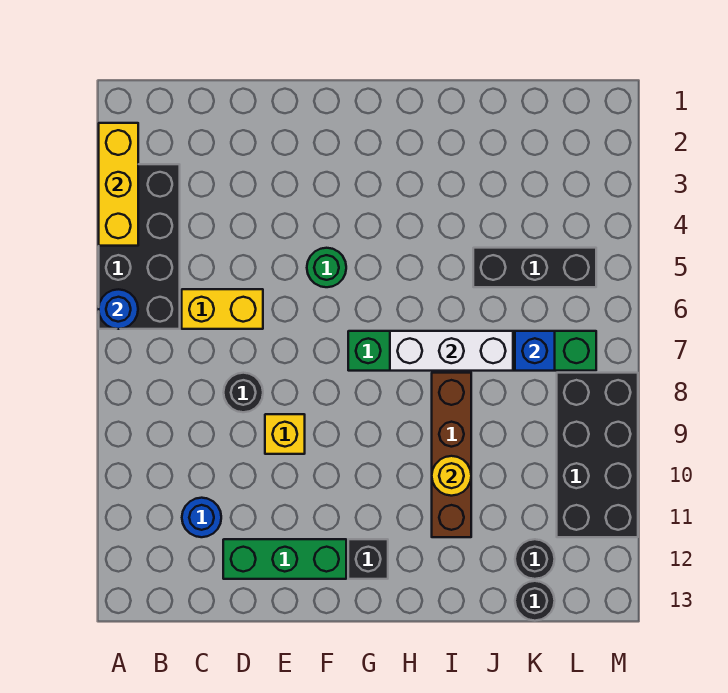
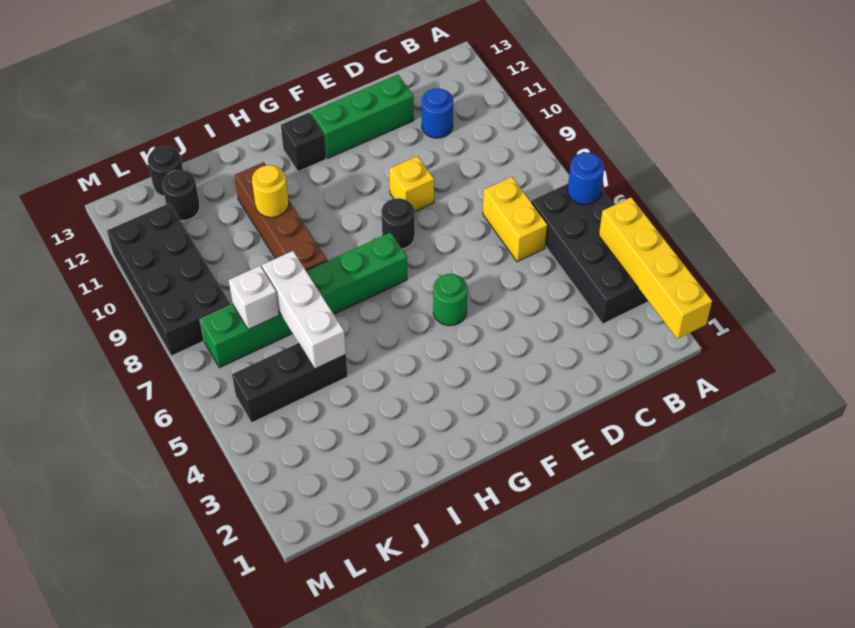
yellow 1x3 brick [99,123,138,246] -> yellow 1x4 brick [599,197,712,339]
yellow 1x2 brick [182,289,263,329] -> yellow 1x2 brick turned to [483,177,548,262]
black 1x1 round brick [224,373,263,412] -> black 1x1 round brick moved to [381,198,415,249]
white 1x3 brick [390,331,513,371] -> white 1x3 brick turned to [262,251,346,369]
blue 1x1 brick [515,331,555,371] -> white 1x1 brick [229,266,279,330]

